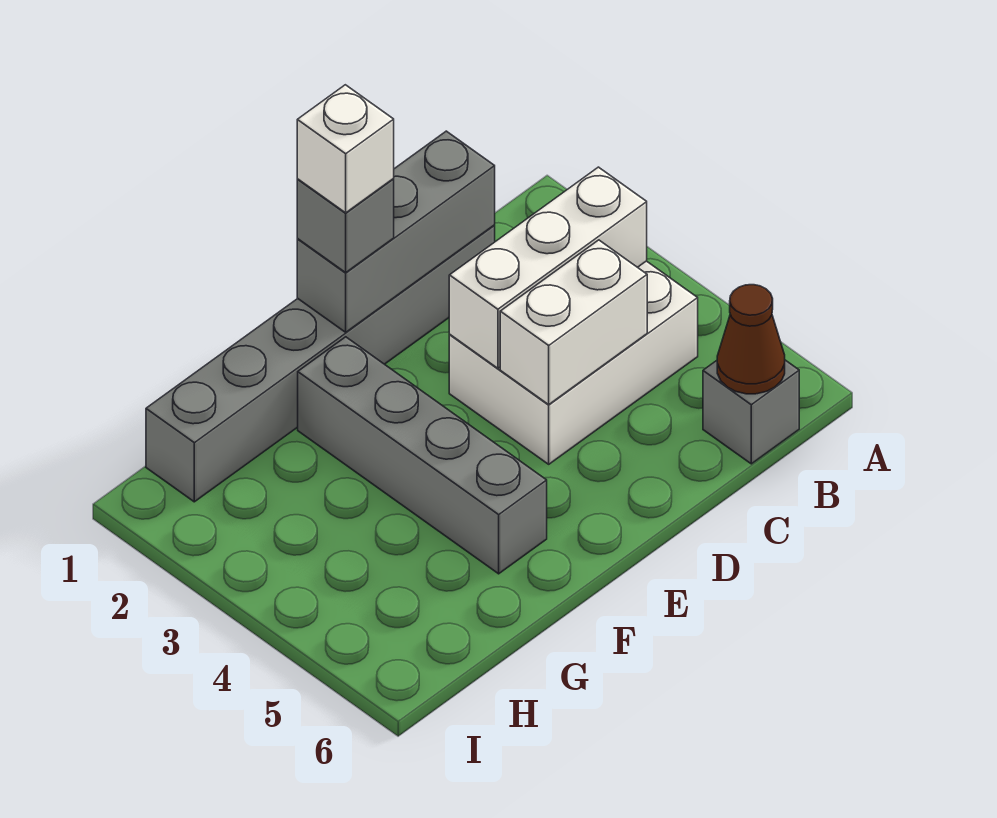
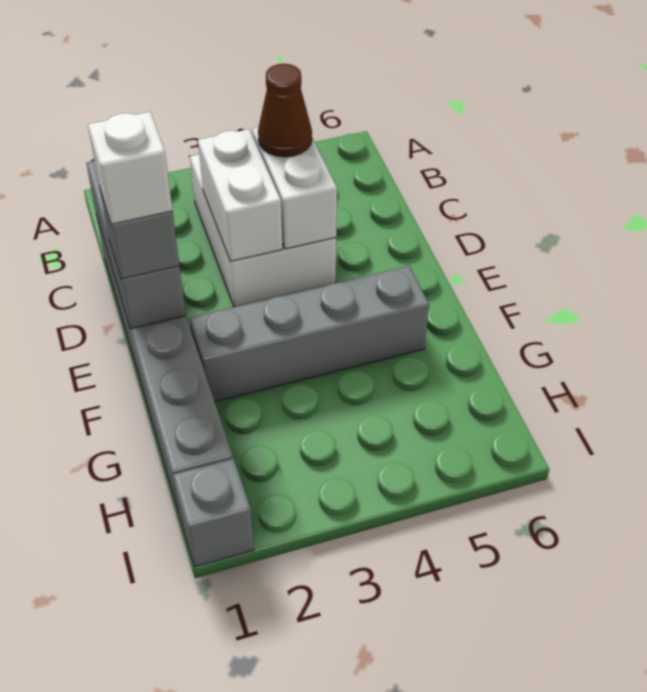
white 1x3 brick [449,167,647,368] -> white 1x2 brick [198,129,282,261]
grey 1x1 brick [703,360,799,464] -> grey 1x1 brick moved to [173,458,254,567]
brown 1x1 cone [717,285,785,394] -> brown 1x1 cone moved to [258,64,312,157]

